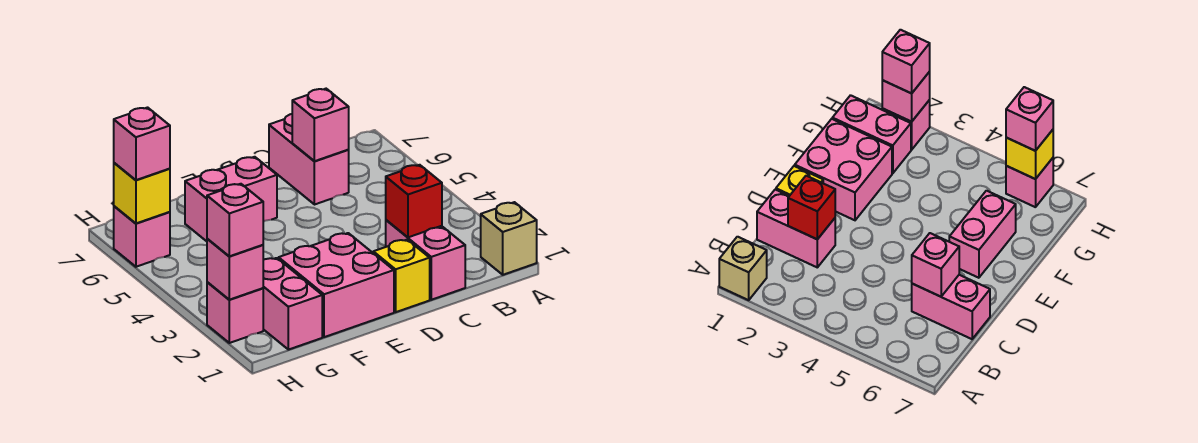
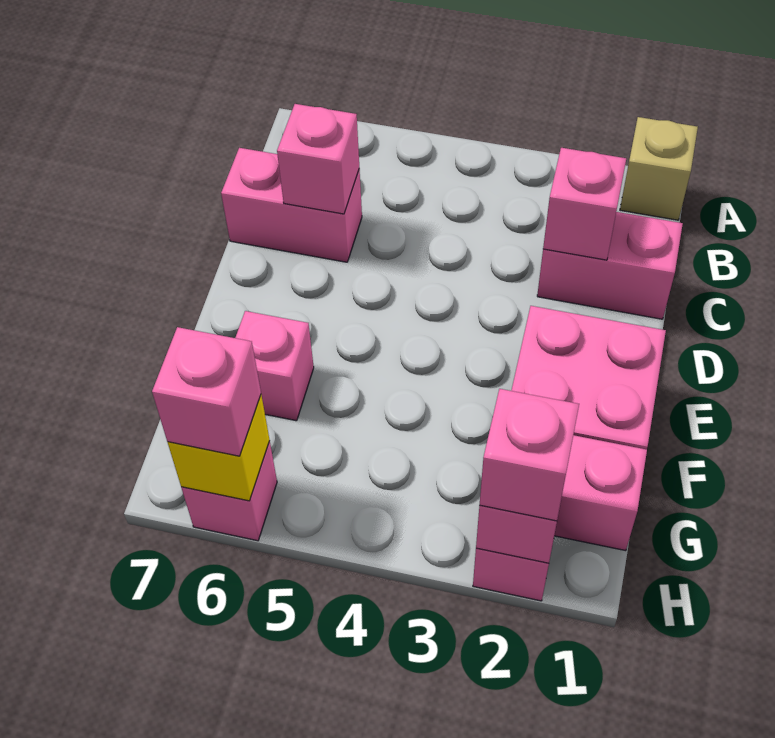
red 1x1 brick [386,165,442,237] -> pink 1x1 brick [543,148,626,260]
yellow 1x1 brick [373,240,430,312] -> none
pink 1x2 brick [185,157,277,241] -> pink 1x1 brick [235,311,314,421]

